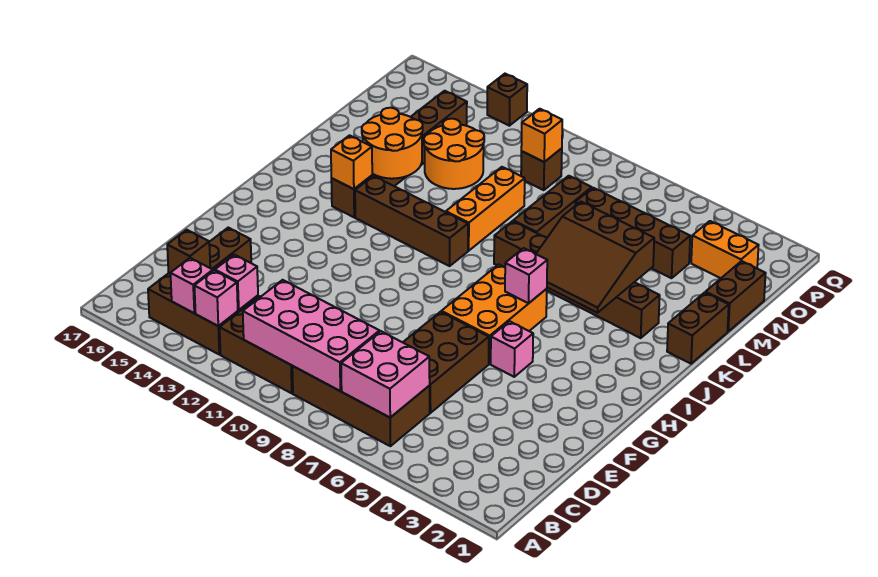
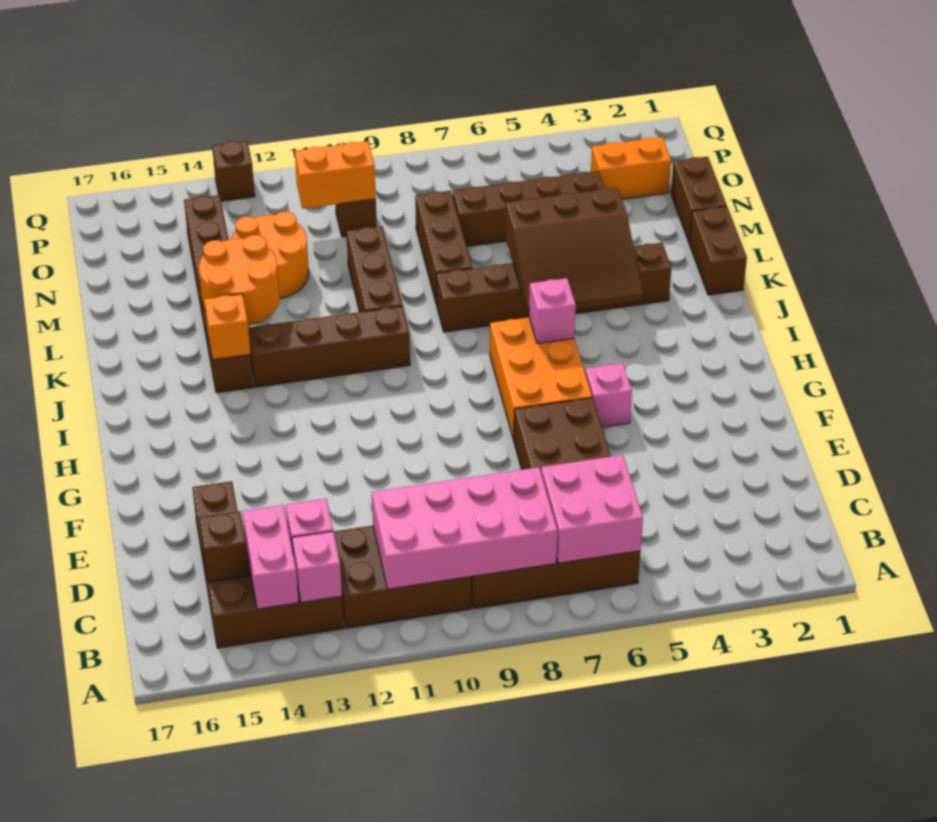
pink 1x1 brick [170,258,213,313] -> pink 1x2 brick [242,505,299,609]
orange 1x3 brick [446,167,525,251] -> brown 1x3 brick [346,226,402,312]
orange 1x1 brick [521,109,562,162] -> orange 1x2 brick [295,141,376,209]

